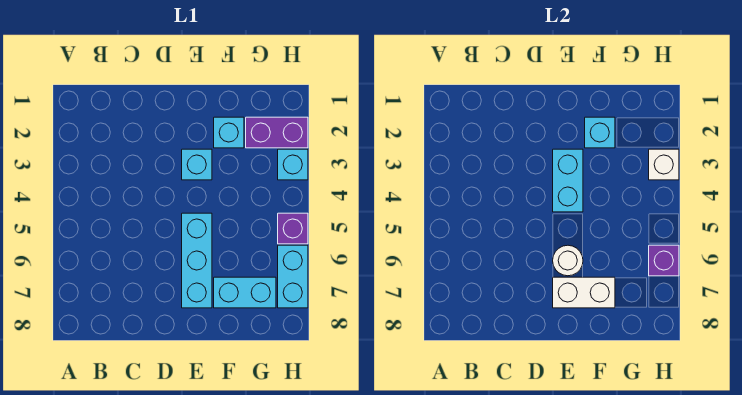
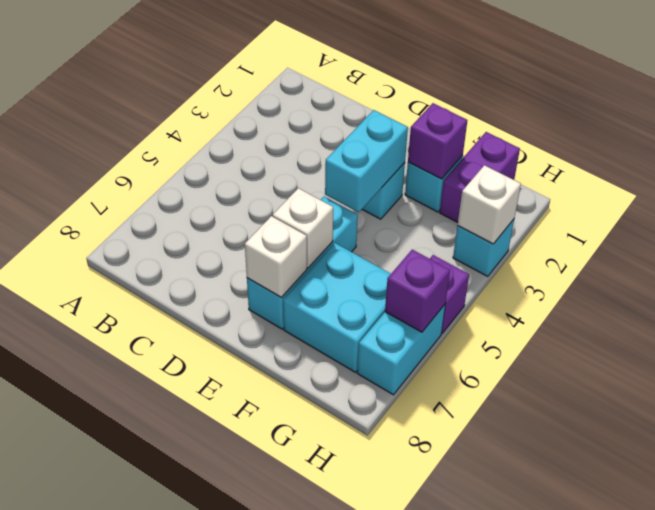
white 1x1 round brick [553,245,583,276] -> white 1x1 brick [273,188,333,268]
white 1x2 brick [553,277,615,308] -> white 1x1 brick [245,216,307,298]
cyan 1x1 brick [585,117,615,148] -> purple 1x1 brick [408,103,467,179]
cyan 1x2 brick [214,277,276,308] -> cyan 2x2 brick [283,243,391,372]
purple 1x2 brick [246,117,308,148] -> purple 1x2 brick turned to [440,132,520,222]

